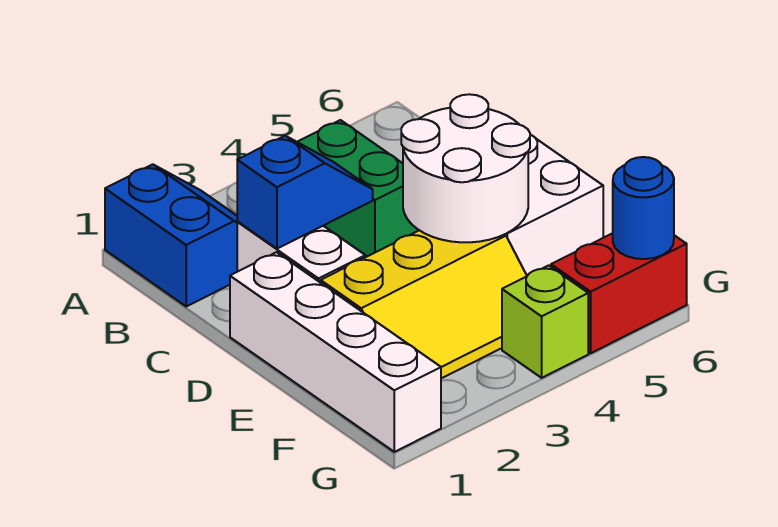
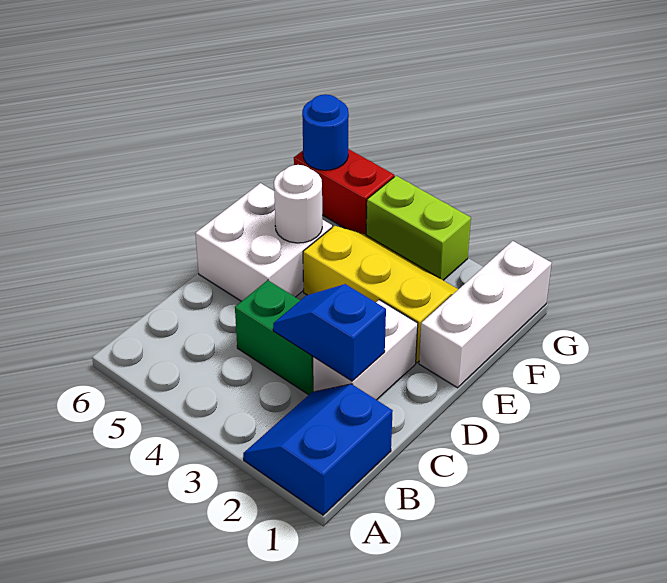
green 1x2 brick [298,120,419,256] -> green 1x2 brick turned to [235,280,314,395]
white 1x4 brick [230,252,441,452] -> white 1x3 brick [419,241,552,388]
white 2x2 round brick [401,94,530,242] -> white 1x1 round brick [274,165,322,243]
lime 1x1 brick [502,265,588,378] -> lime 1x2 brick [366,176,471,280]

